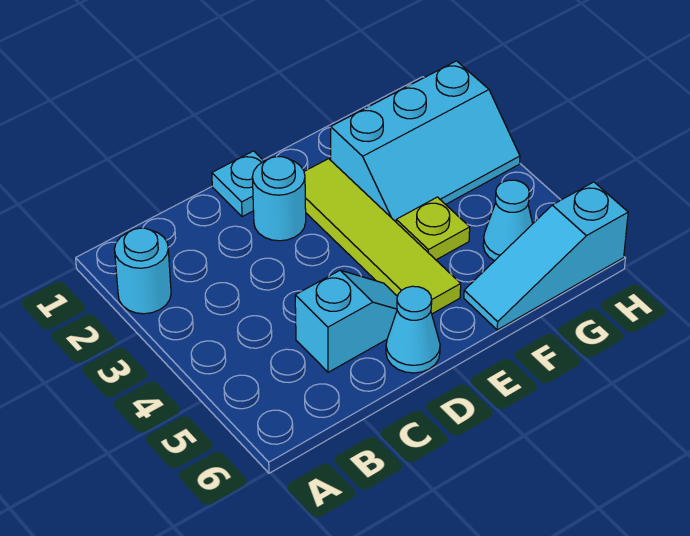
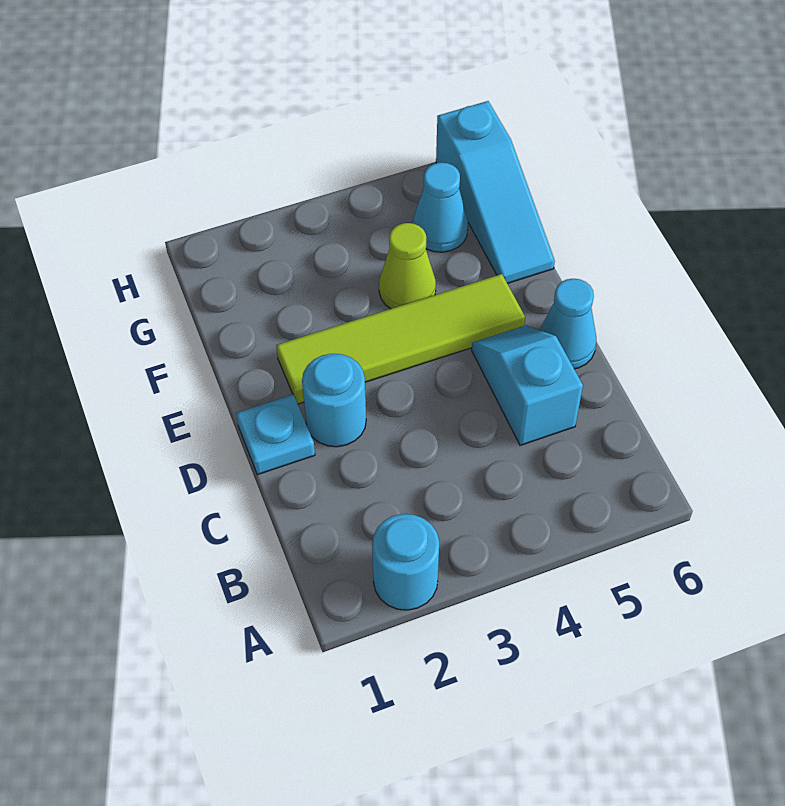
cyan 2x3 slope [331,61,520,222] -> none
lime 1x1 plate [396,197,470,260] -> lime 1x1 cone [379,223,436,309]

